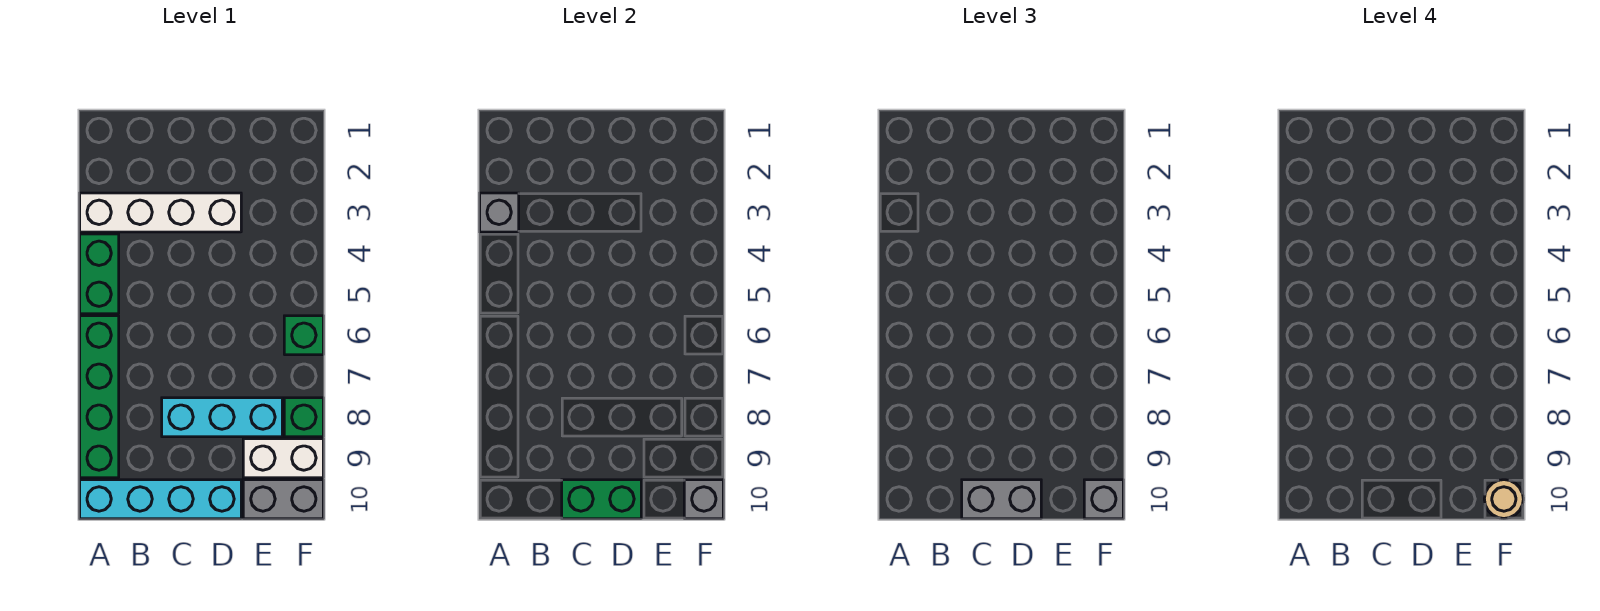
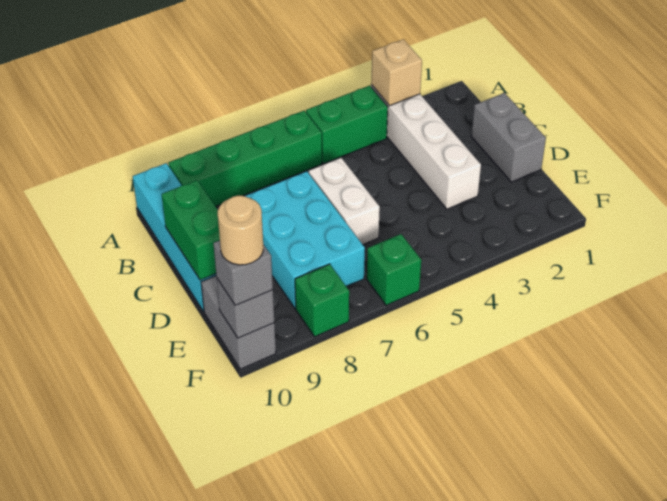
grey 1x1 brick [480,193,519,232] -> tan 1x1 brick [371,39,422,106]
cyan 1x3 brick [162,398,282,437] -> cyan 2x3 brick [245,171,365,308]
grey 1x2 brick [962,480,1041,519] -> grey 1x2 brick moved to [471,93,546,182]
white 1x2 brick [243,439,323,478] -> white 1x2 brick moved to [309,158,380,244]

